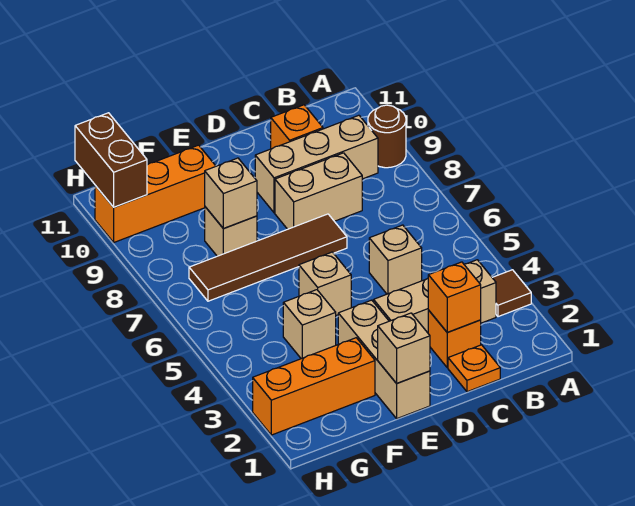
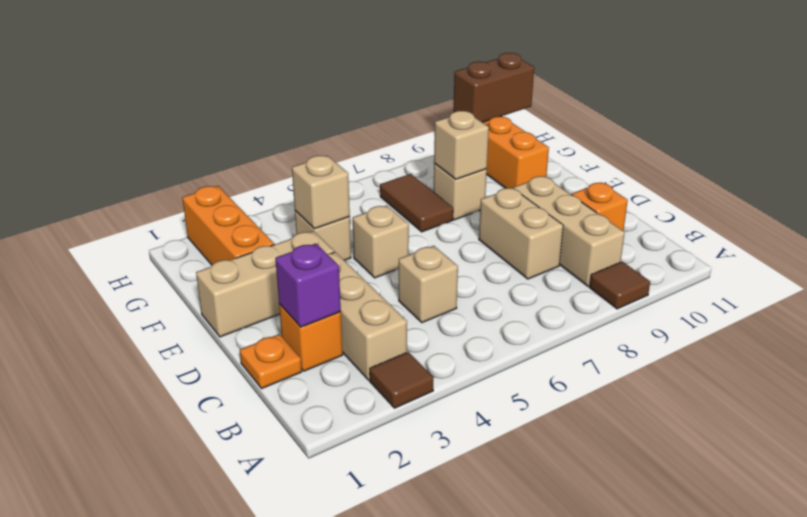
brown 1x1 round brick [368,105,406,168] -> brown 1x1 tile [590,262,650,309]
orange 1x1 brick [428,262,481,332] -> purple 1x1 brick [275,243,341,327]
brown 1x4 tile [189,214,347,301] -> brown 1x2 tile [380,174,453,232]
tan 1x1 brick [378,313,430,383] -> tan 1x1 brick moved to [292,156,350,229]

